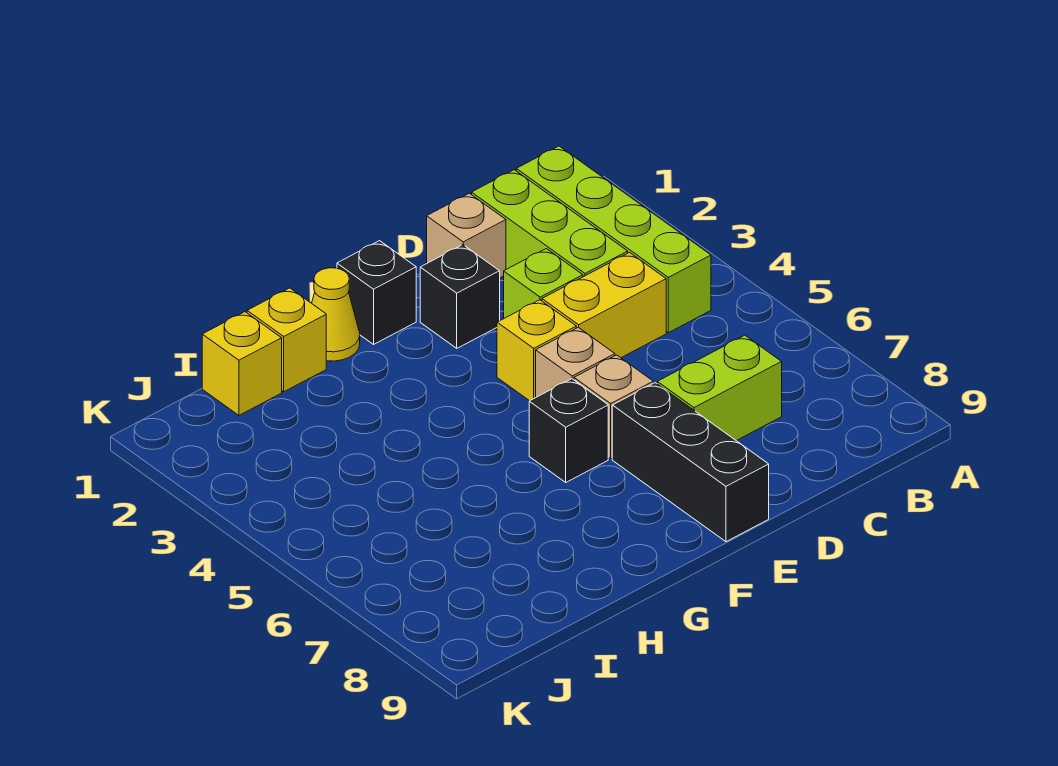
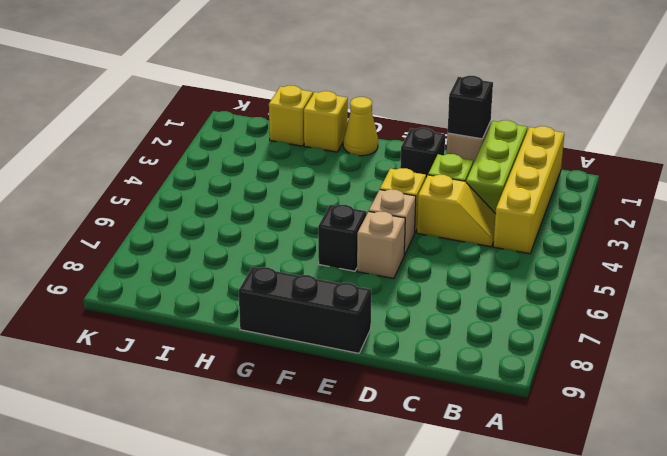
lime 1x4 brick [516,146,711,333] -> yellow 1x4 brick [493,126,564,254]
yellow 1x2 brick [542,253,666,358] -> yellow 1x2 slope [417,175,496,247]
lime 1x2 brick [657,335,782,441] -> none
black 1x3 brick [612,383,769,542] -> black 1x3 brick turned to [239,267,371,353]
black 1x1 brick [337,241,416,344] -> black 1x1 brick moved to [448,76,493,139]

